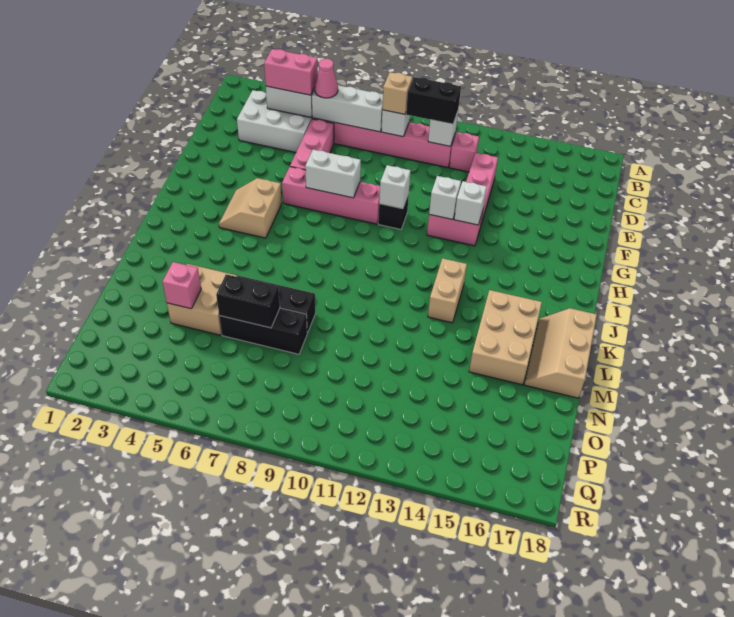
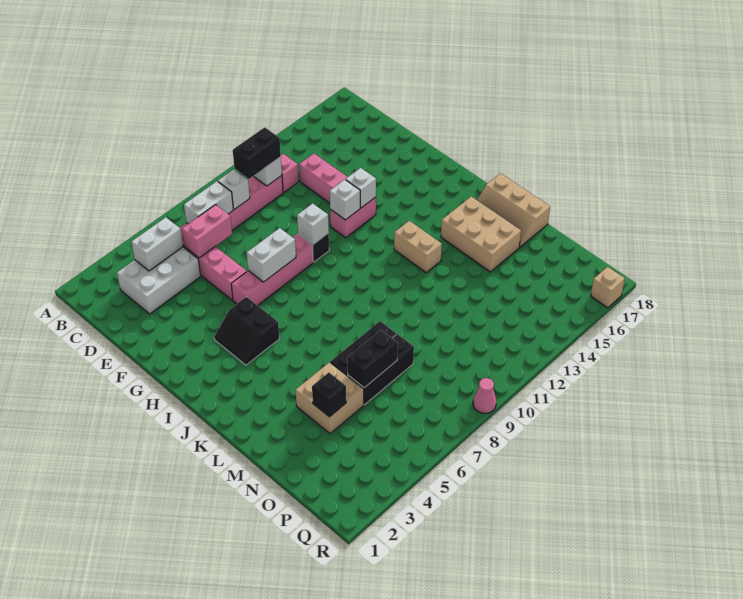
pink 1x2 brick [264,49,318,95] -> pink 1x2 brick moved to [182,205,232,258]
white 1x3 brick [312,85,383,132] -> white 1x2 brick [184,181,233,224]
pink 1x1 cone [315,59,338,98] -> pink 1x1 cone moved to [473,378,496,413]
tan 1x1 brick [382,72,412,114] -> tan 1x1 brick moved to [591,267,625,308]
tan 2x2 slope [219,178,282,238] -> black 2x2 slope [214,297,279,365]
pink 1x1 brick [163,262,201,309] -> black 1x1 brick [312,373,346,417]

